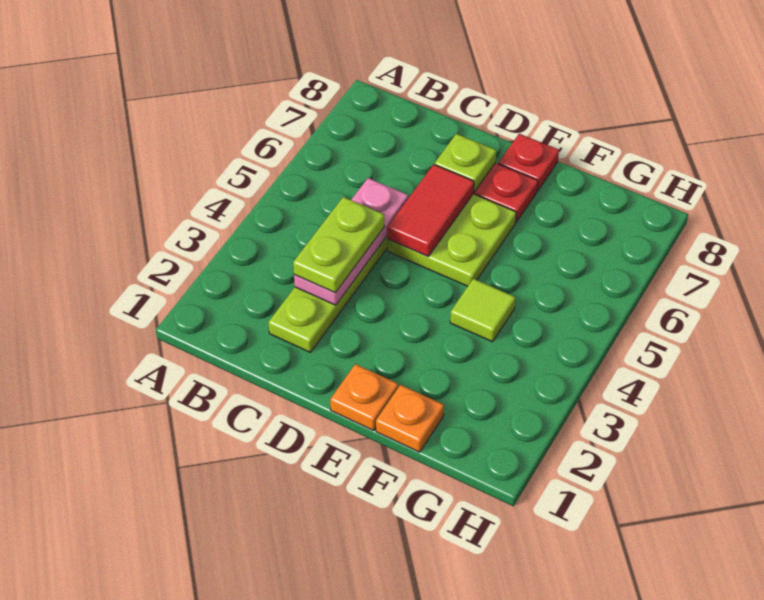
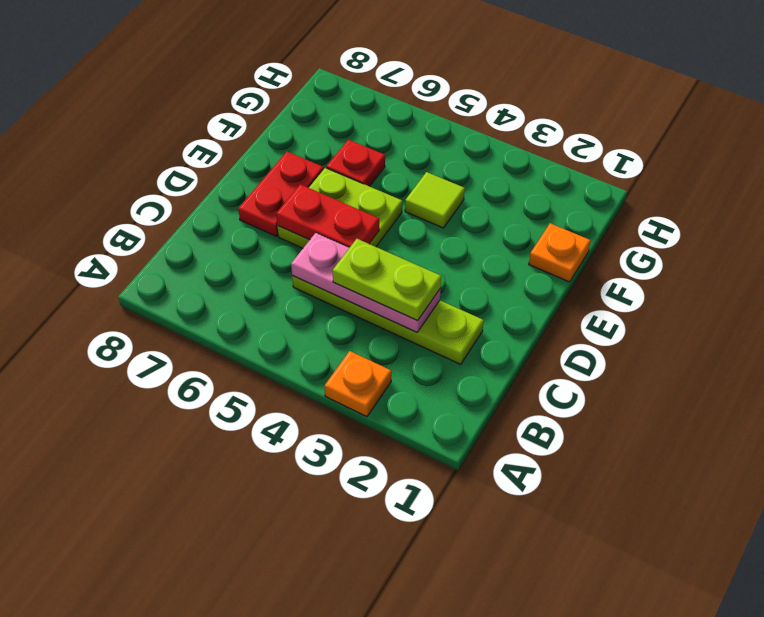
red 1x2 tile [387,165,474,256] -> red 1x2 plate [276,184,379,248]
lime 1x1 plate [435,134,496,192] -> none
orange 1x1 plate [330,364,398,431] -> orange 1x1 plate moved to [325,351,391,417]
red 1x1 plate [499,134,559,191] -> red 1x1 plate moved to [326,140,385,186]

